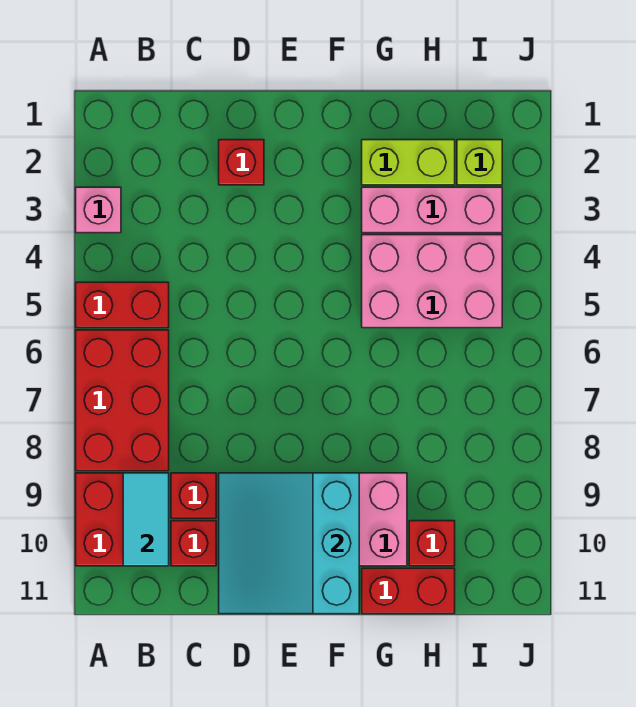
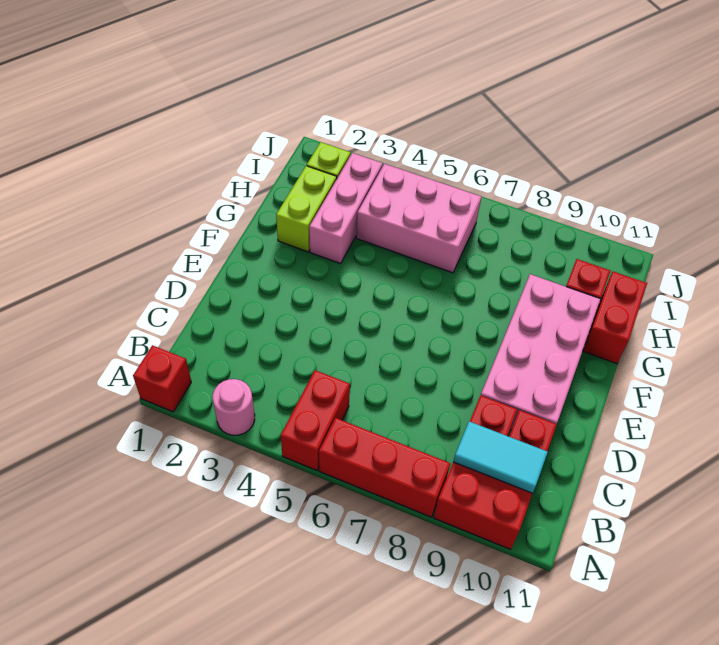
pink 1x1 brick [76,187,121,233] -> pink 1x1 round brick [213,379,255,435]
red 2x3 brick [76,330,169,471] -> red 1x3 brick [319,418,450,517]
red 1x1 brick [219,140,264,185] -> red 1x1 brick moved to [133,345,191,412]
cyan 3x3 slope [219,473,359,614] -> none
pink 2x3 brick [362,235,502,328] -> pink 2x3 brick turned to [356,164,482,273]

